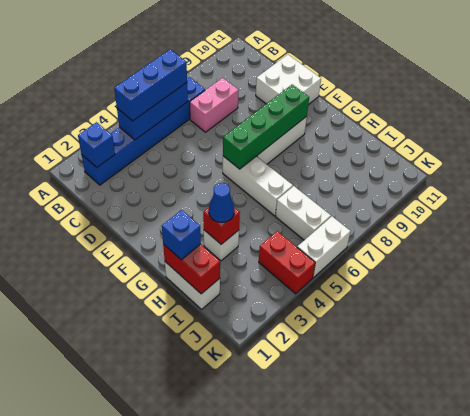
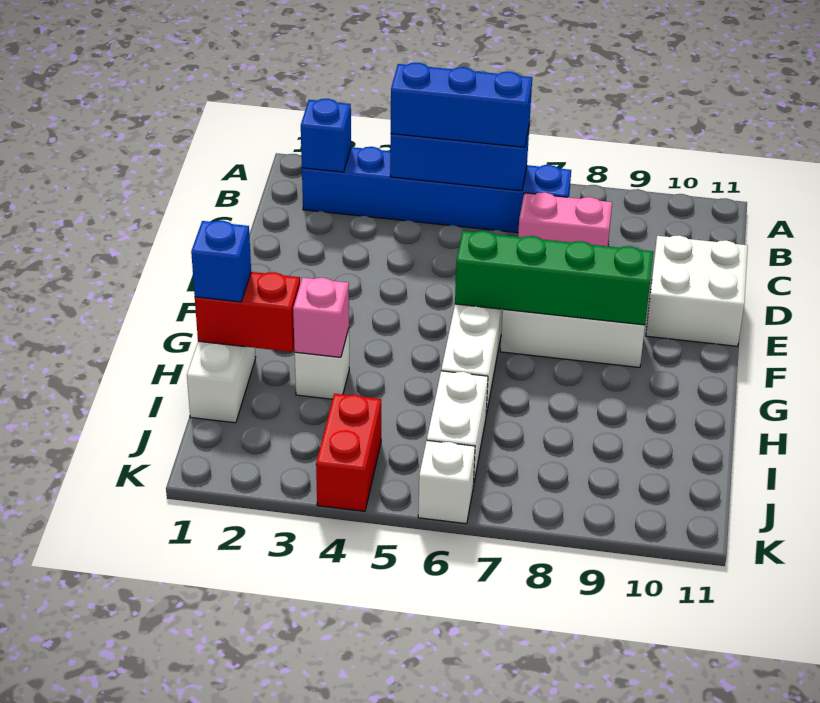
red 1x2 brick [163,244,220,294] -> red 1x2 brick turned to [195,272,300,352]
red 1x1 brick [203,208,240,244] -> pink 1x1 brick [293,278,349,357]
blue 1x1 cone [209,183,234,222] -> none
white 1x2 brick [297,217,351,278] -> white 1x1 brick [418,441,475,524]

